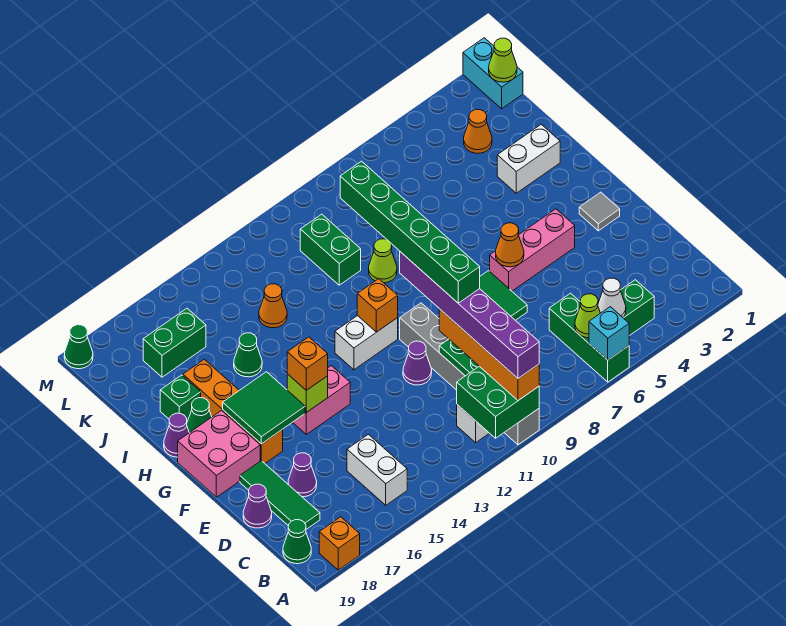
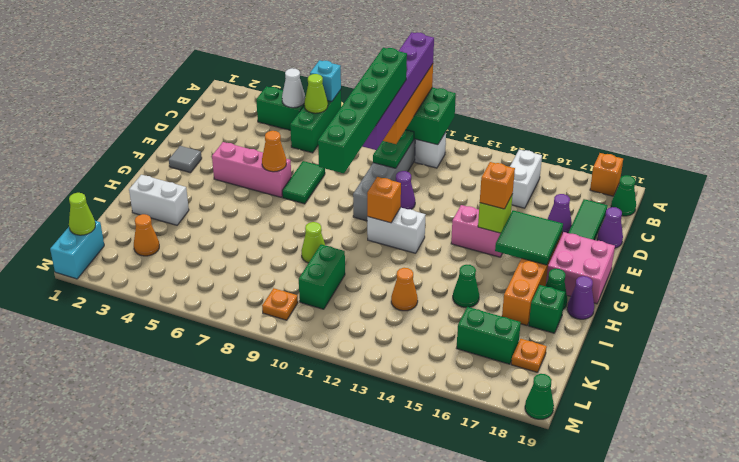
none -> orange 1x1 plate [511,339,547,372]
none -> orange 1x1 plate [262,288,298,320]

